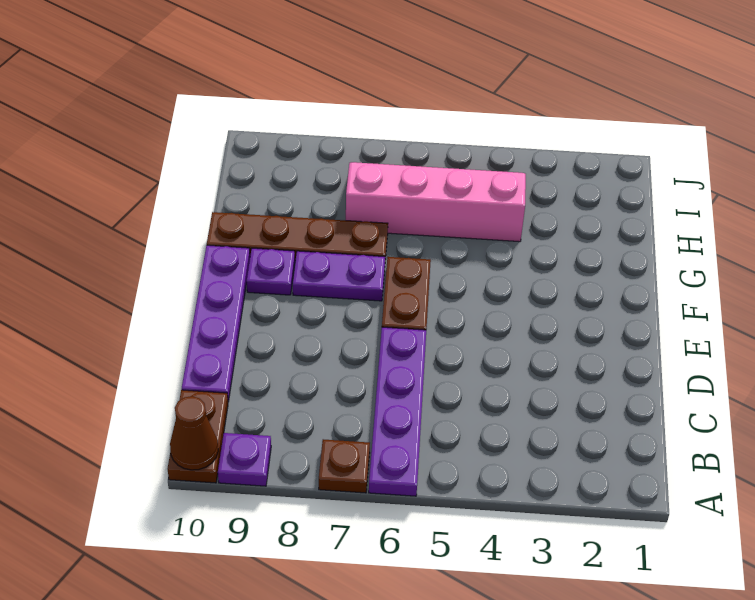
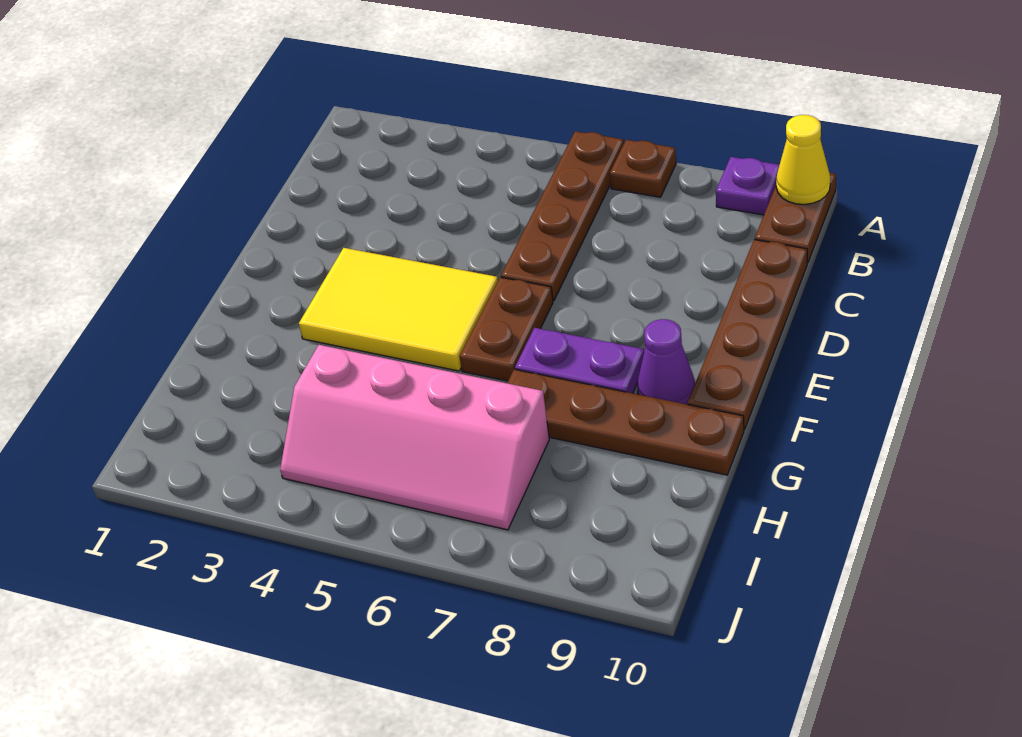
purple 1x4 plate [369,327,426,496] -> brown 1x4 plate [501,131,624,301]
brown 1x1 cone [170,396,218,470] -> yellow 1x1 cone [776,115,830,204]
purple 1x4 plate [182,245,250,402] -> brown 1x4 plate [688,240,807,430]
none -> yellow 2x3 tile [299,248,498,371]
purple 1x1 plate [247,248,295,295] -> purple 1x1 cone [637,319,695,404]

